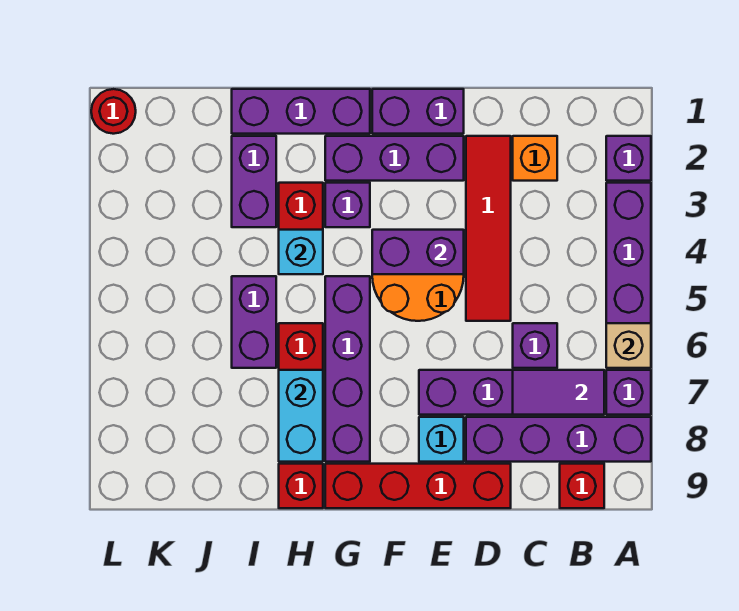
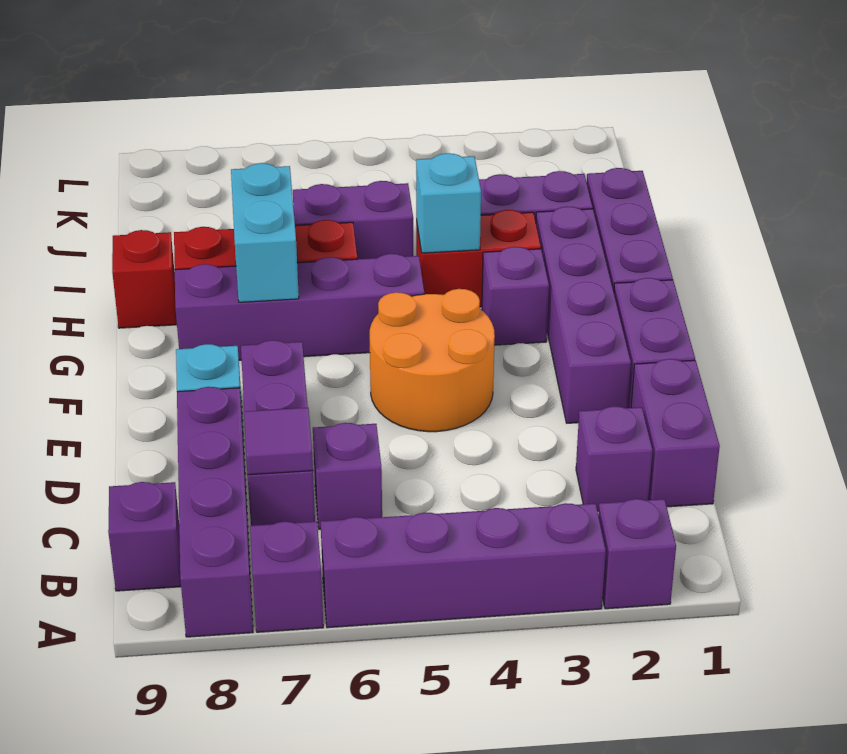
tan 1x1 brick [606,323,651,368] -> none
purple 1x2 tile [513,370,604,415] -> purple 1x1 tile [244,408,313,475]
red 1x1 brick [560,464,604,508] -> purple 1x1 brick [108,482,181,591]
orange 1x1 brick [513,136,557,181] -> purple 1x1 brick [576,406,653,511]
red 1x4 tile [466,136,511,321] -> none
red 1x4 brick [325,464,511,508] -> none
purple 1x3 brick [325,136,464,181] -> purple 1x4 brick [536,207,631,423]
purple 1x2 brick [372,230,464,274] -> purple 1x2 brick moved to [631,359,720,507]
cyan 1x2 brick [279,370,323,462] -> cyan 1x2 brick turned to [231,163,299,302]
red 1x1 round brick [91,89,136,134] -> none

